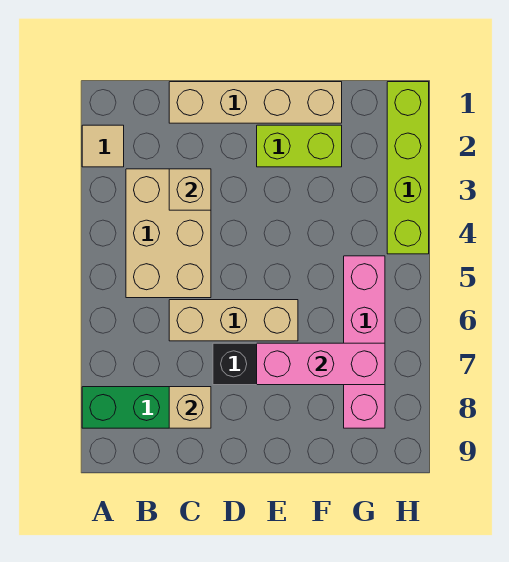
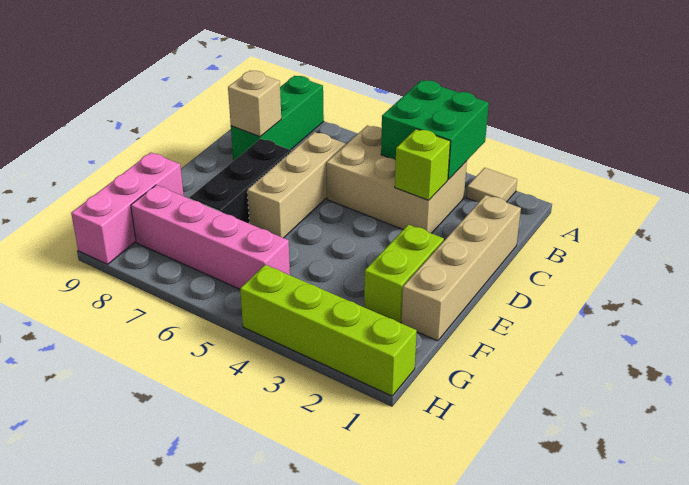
none -> green 2x2 brick [381,80,489,179]
tan 1x1 brick [169,169,211,210] -> lime 1x1 brick [395,129,450,200]
pink 1x3 brick [257,343,385,385] -> pink 1x3 brick moved to [71,152,184,264]

